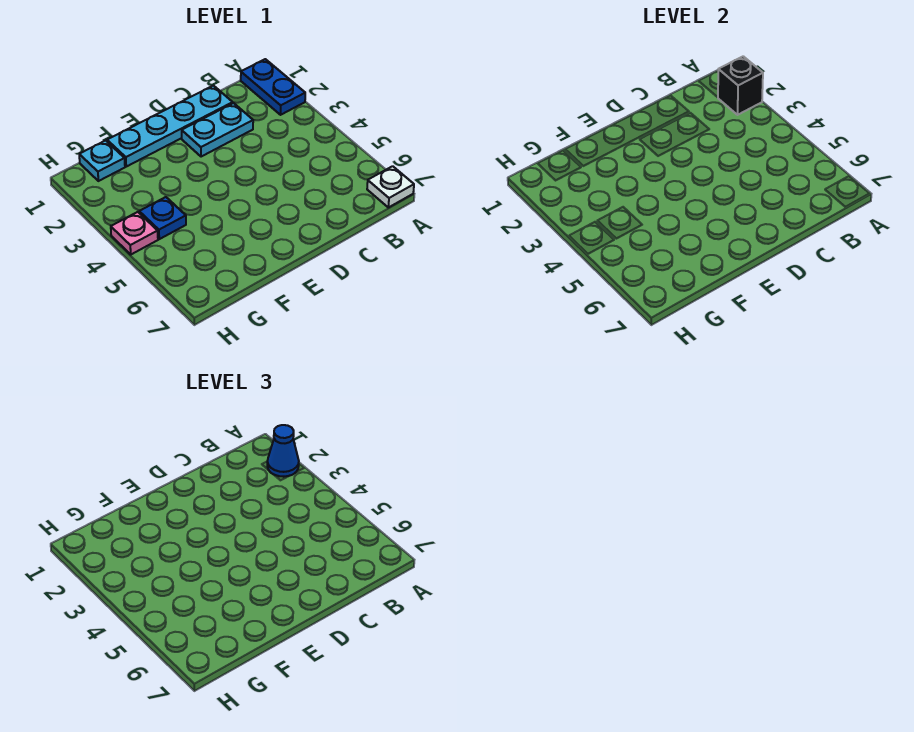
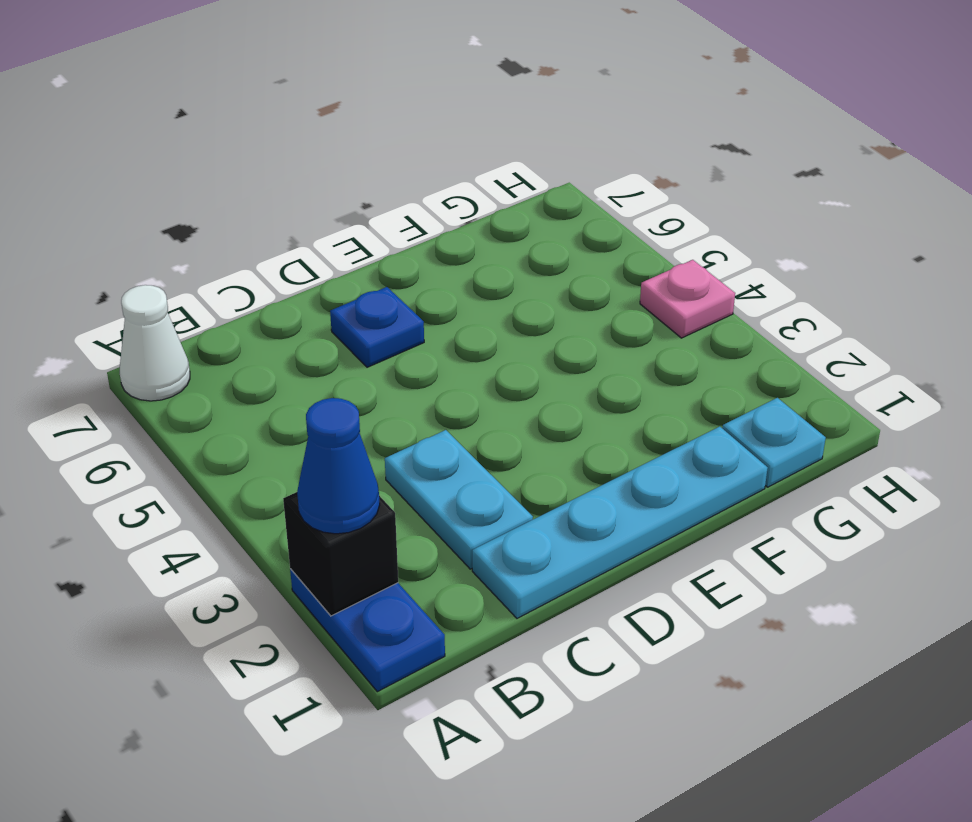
white 1x1 plate [367,166,414,207] -> white 1x1 cone [120,285,190,401]
cyan 1x2 plate [182,103,253,157] -> cyan 1x2 plate turned to [385,430,533,569]
blue 1x1 plate [139,197,186,239] -> blue 1x1 plate moved to [330,287,424,367]

